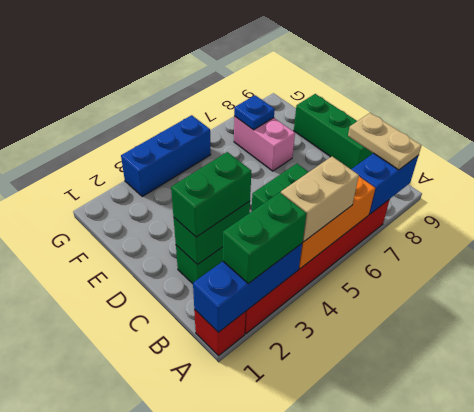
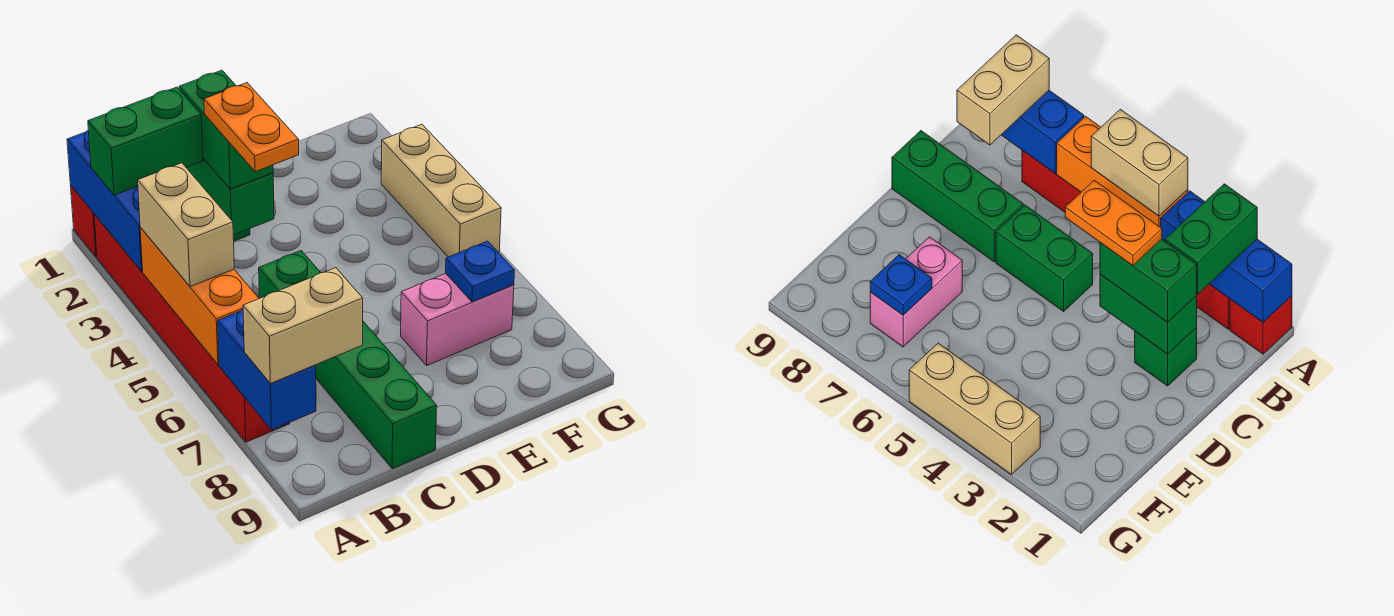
green 1x2 brick [223,192,307,284] -> green 1x2 brick turned to [88,87,203,195]
tan 1x2 plate [348,113,421,170] -> tan 1x2 brick [243,268,363,384]
none -> orange 1x2 plate [204,83,299,172]
green 1x3 brick [294,94,373,169] -> green 1x3 brick turned to [316,322,437,469]
blue 1x3 brick [121,115,211,196] -> tan 1x3 brick [381,124,501,257]

